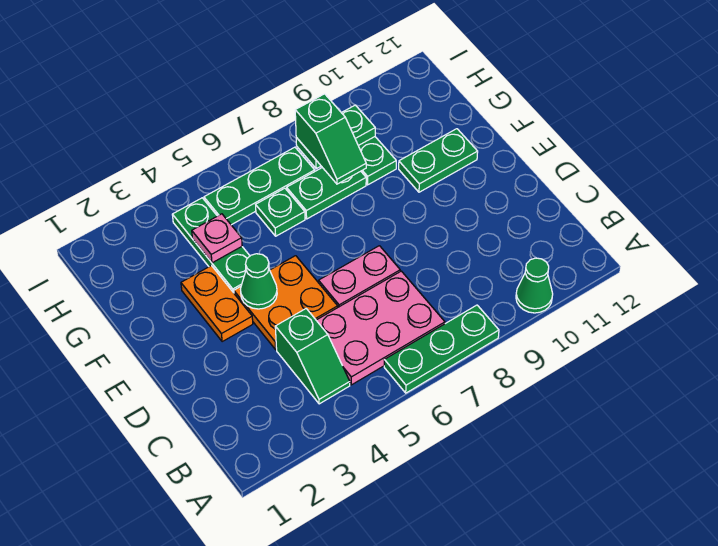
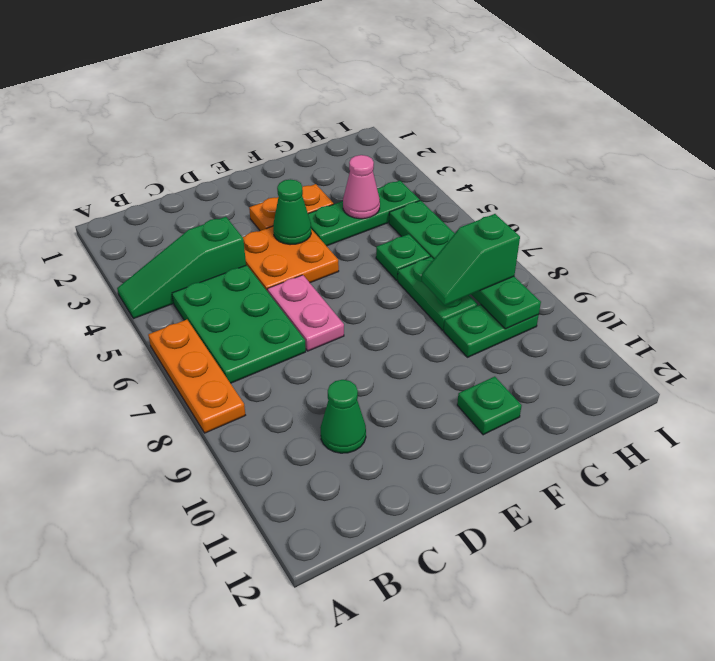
green 1x3 plate [384,305,499,393] -> orange 1x3 plate [148,320,245,433]
green 1x1 cone [516,258,553,313] -> green 1x1 cone moved to [320,380,366,453]
green 1x2 slope [275,309,350,404] -> green 1x3 slope [117,217,246,319]
pink 2x3 plate [316,271,445,385] -> green 2x3 plate [172,265,306,383]
green 1x2 plate [399,129,478,192] -> green 1x1 plate [457,377,522,435]
pink 1x1 plate [192,214,242,263] -> pink 1x1 cone [343,155,380,219]

